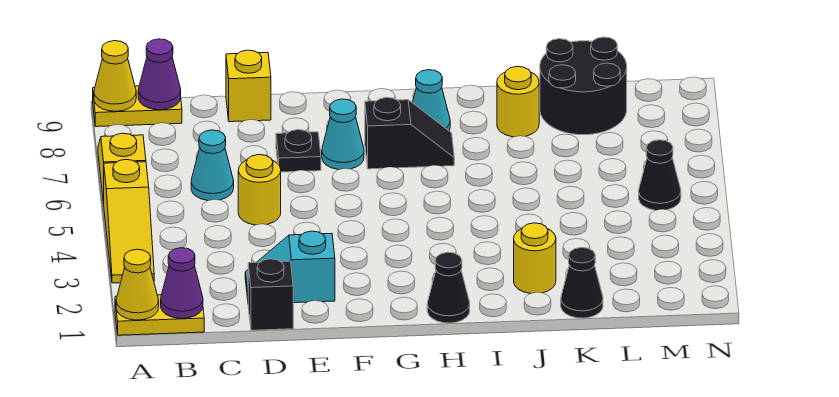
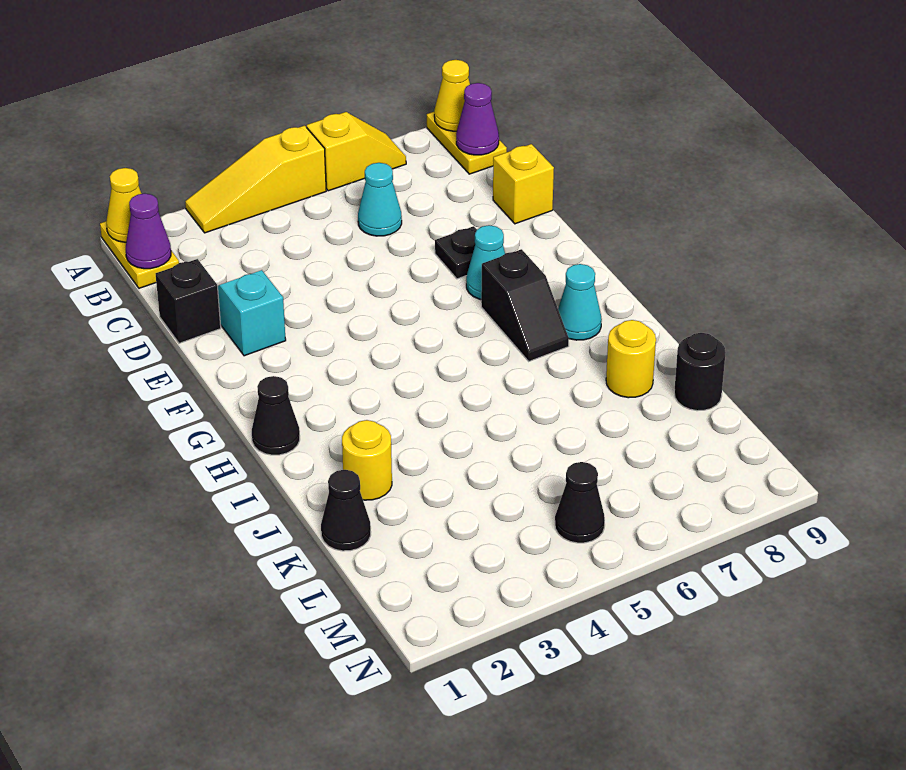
yellow 1x1 round brick [238,155,281,225] -> none
black 2x2 round brick [540,37,627,135] -> black 1x1 round brick [674,333,726,411]

